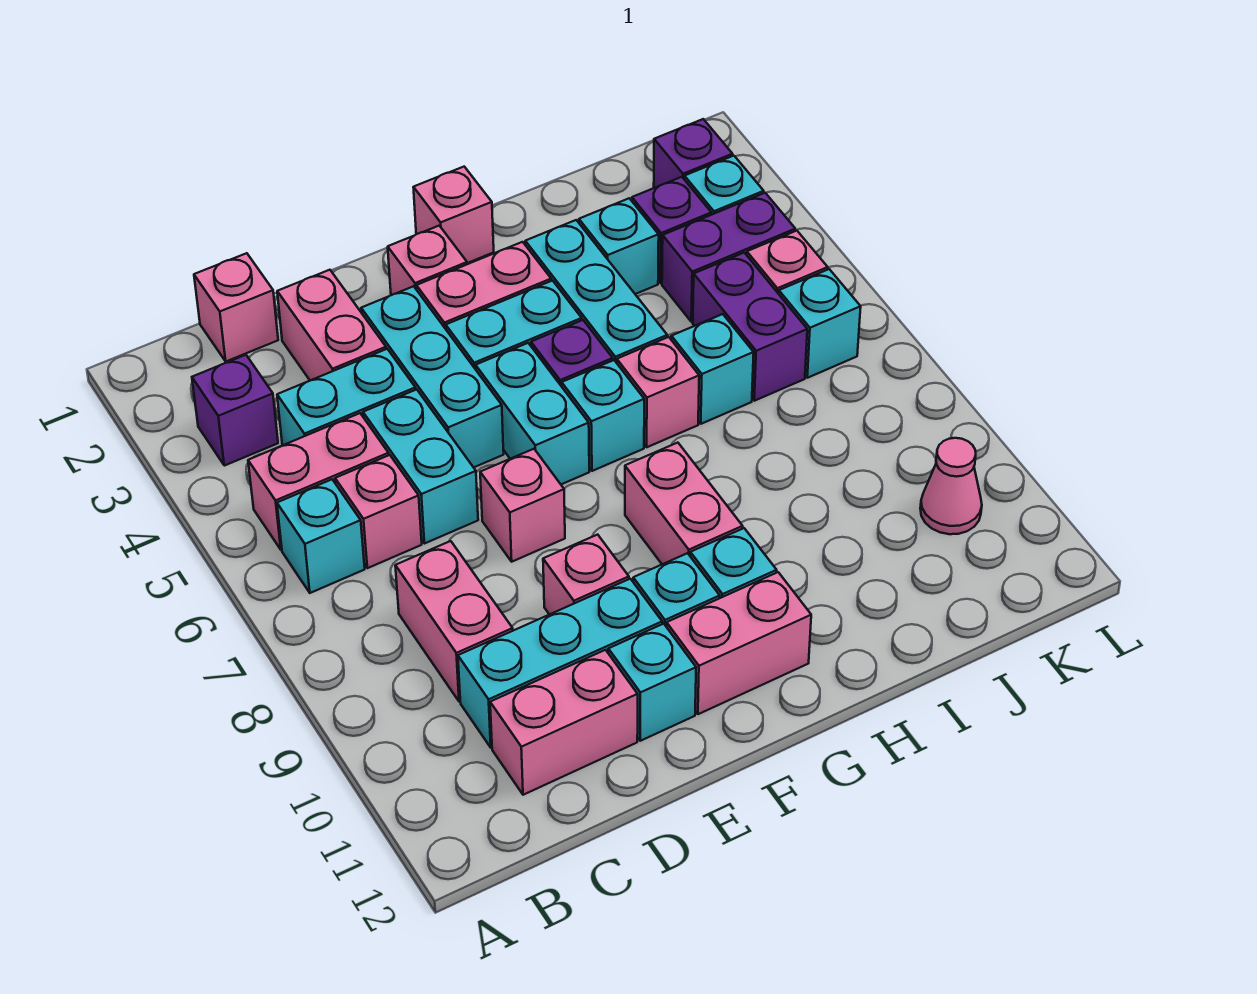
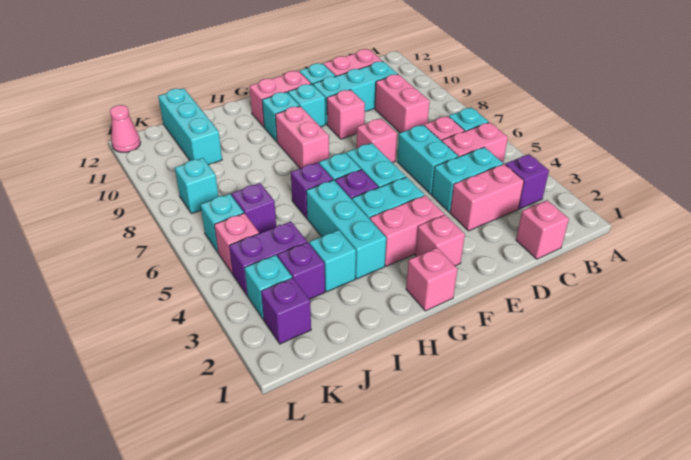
pink 1x2 brick [277,270,386,380] -> pink 1x2 brick turned to [450,164,524,231]
cyan 1x3 brick [361,286,504,467] -> cyan 1x3 brick moved to [158,88,222,165]
pink 1x1 brick [617,337,699,447] -> purple 1x1 brick [291,162,333,218]
cyan 1x1 brick [671,314,754,424] -> cyan 1x1 brick moved to [175,158,218,214]
purple 1x2 brick [693,253,807,401] -> purple 1x1 brick [231,183,276,233]
pink 1x1 cone [920,438,982,534] -> pink 1x1 cone moved to [110,105,141,152]

